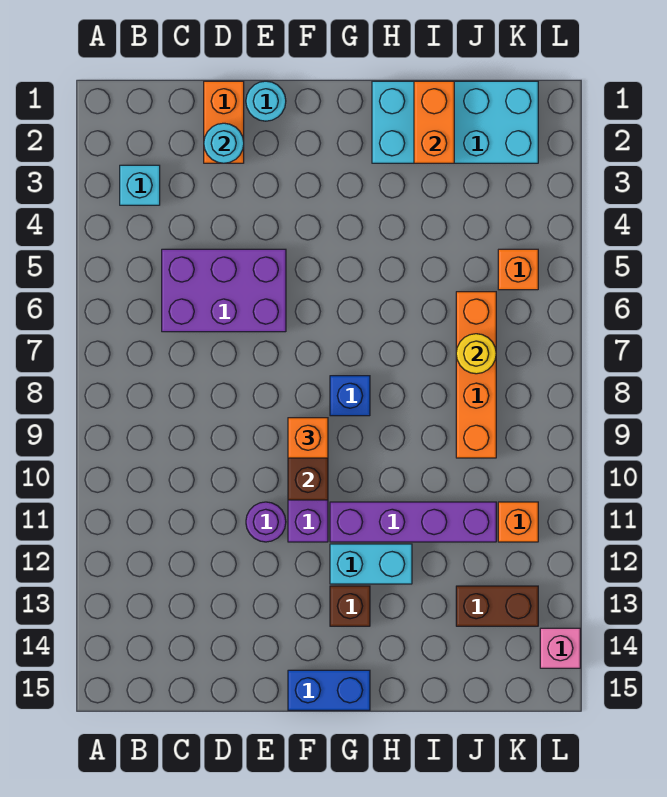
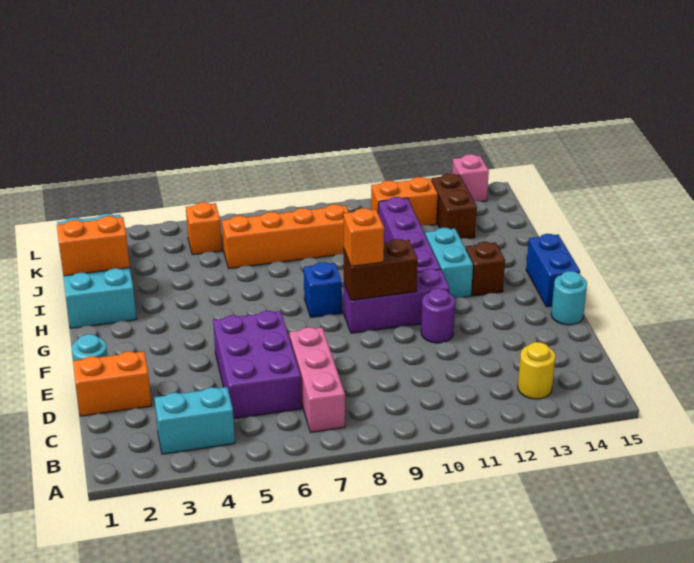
cyan 1x1 brick [120,165,160,205] -> cyan 1x2 brick [154,387,235,454]
none -> pink 1x3 brick [289,327,345,432]
cyan 1x1 round brick [204,123,244,163] -> cyan 1x1 round brick moved to [551,271,587,325]
yellow 1x1 round brick [456,334,496,374] -> yellow 1x1 round brick moved to [518,342,555,399]
orange 1x1 brick [498,502,538,542] -> orange 1x2 brick [371,177,438,226]

